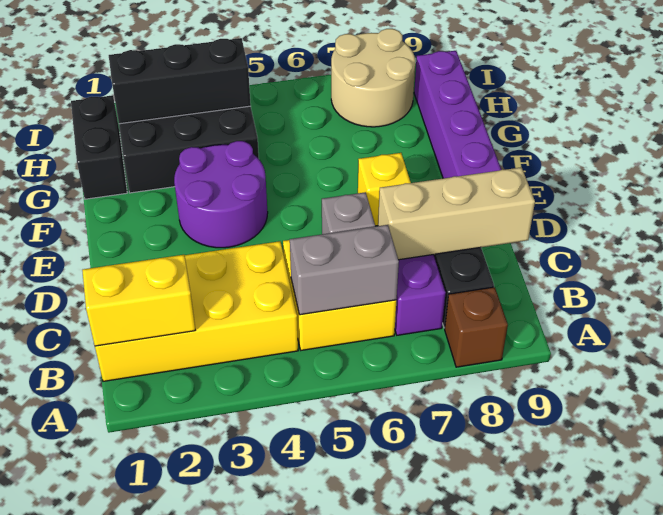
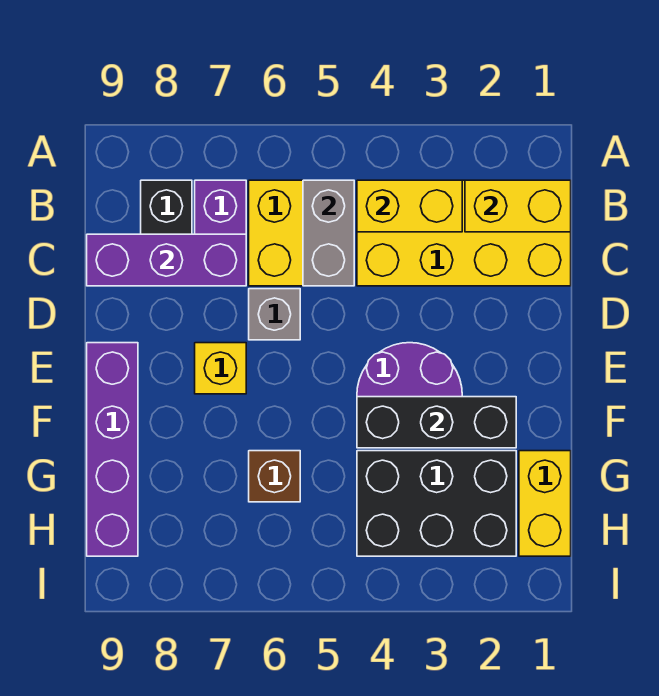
brown 1x1 brick [445,287,508,367] -> brown 1x1 brick moved to [249,451,300,502]
none -> yellow 1x2 brick [357,180,462,232]
grey 1x2 brick [290,225,399,315] -> grey 1x2 brick turned to [303,180,354,286]
tan 1x3 brick [378,167,535,260] -> purple 1x3 brick [87,234,246,286]
black 1x2 brick [71,95,127,199] -> yellow 1x2 brick [519,451,571,556]
black 1x3 brick [109,38,251,124] -> black 1x3 brick moved to [357,397,516,448]
tan 2x2 round brick [331,29,415,127] -> none

